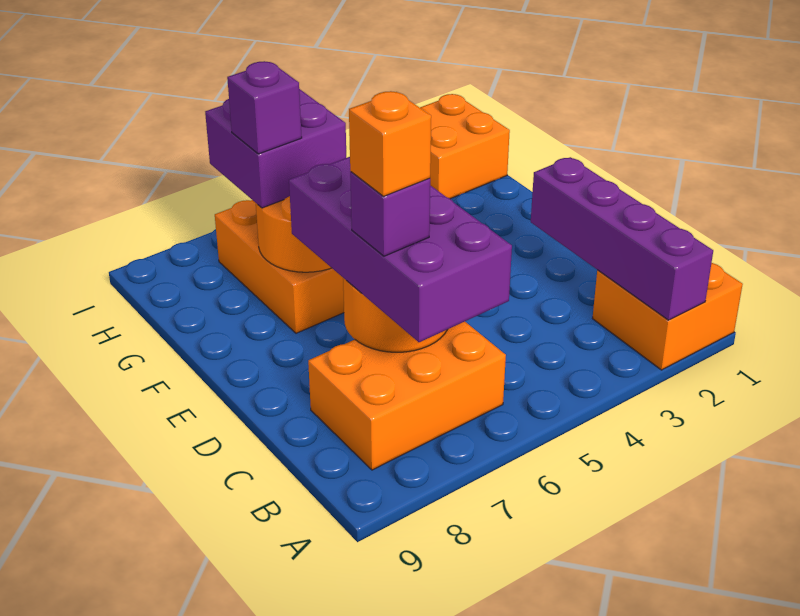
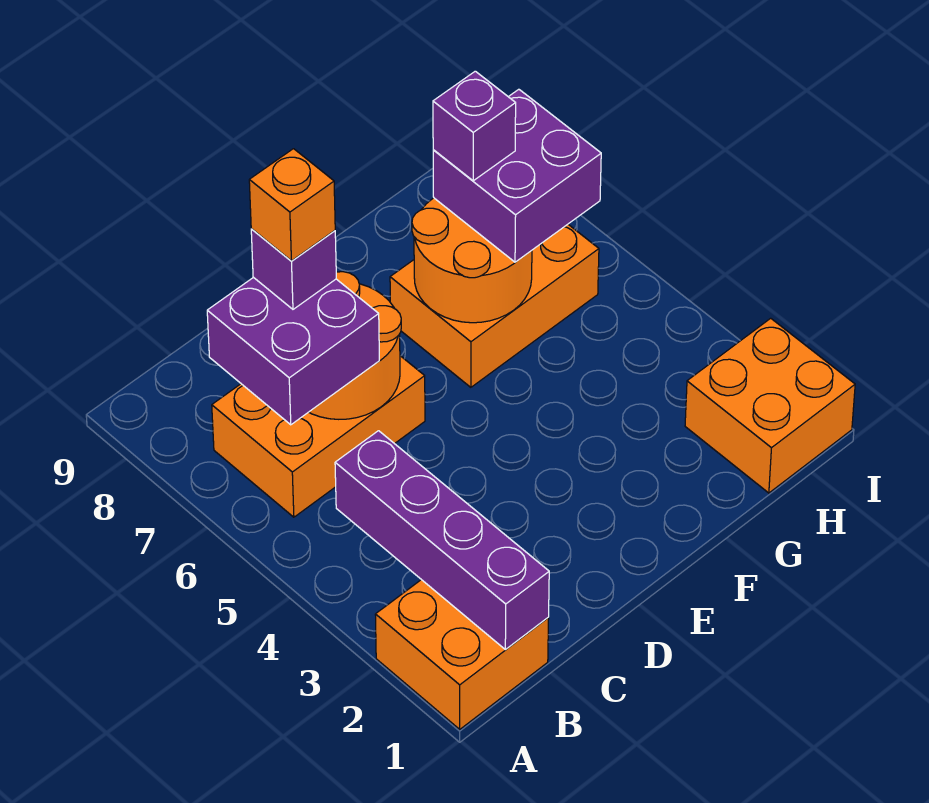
purple 1x4 brick [531,157,713,320] -> purple 1x4 brick turned to [335,431,549,649]
orange 2x3 brick [308,322,506,470] -> orange 2x3 brick turned to [212,356,425,517]
purple 2x4 brick [289,157,512,342] -> purple 2x2 brick [207,277,379,425]

